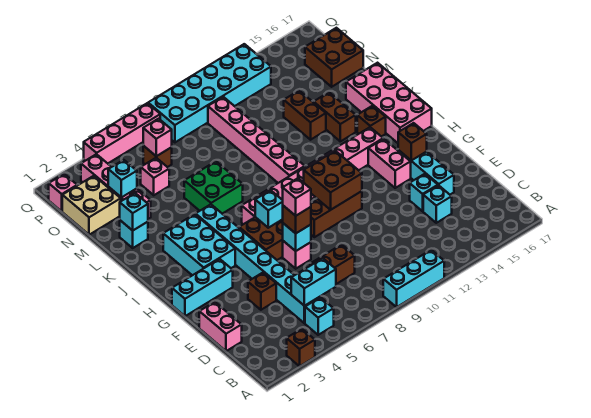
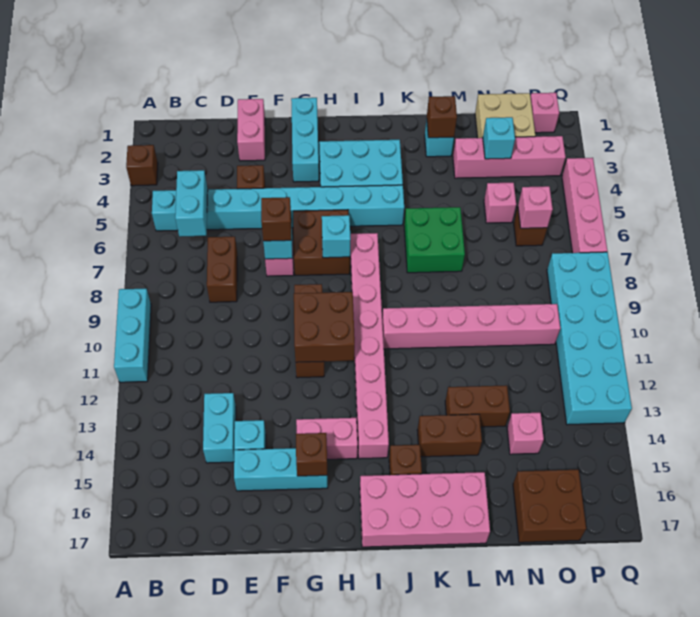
pink 1x2 brick [199,302,242,351] -> pink 1x2 brick turned to [237,99,265,161]
cyan 1x1 brick [423,185,452,223] -> cyan 1x2 brick [203,393,236,463]
pink 1x1 brick [283,178,311,216] -> pink 1x1 brick moved to [507,413,544,454]
cyan 1x1 brick [120,193,148,231] -> brown 1x1 brick [427,96,457,138]

